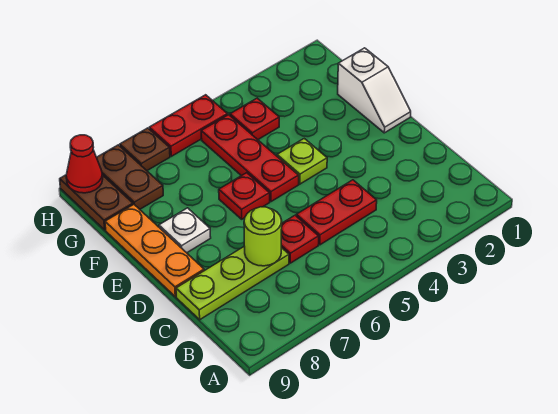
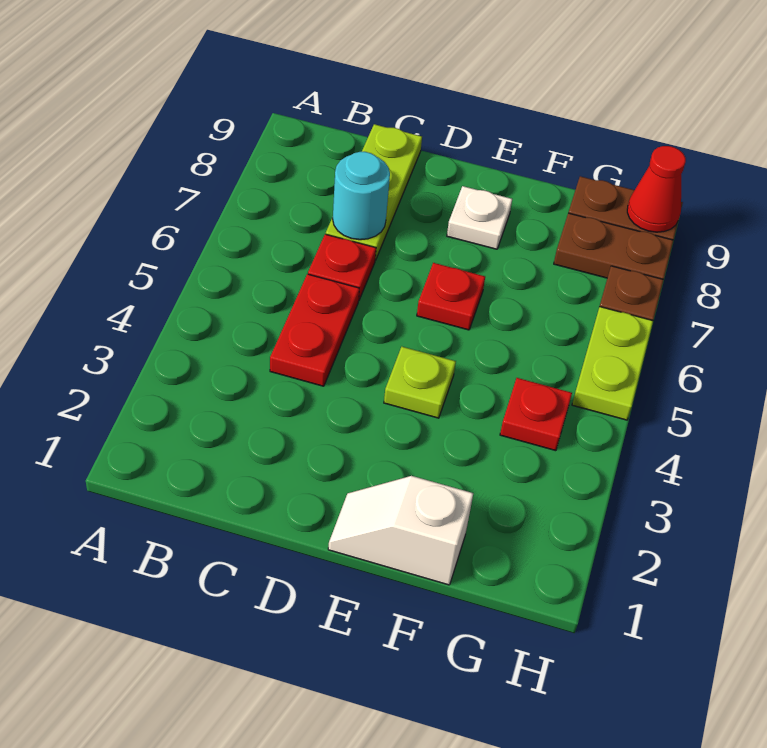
lime 1x1 round brick [244,207,282,266] -> cyan 1x1 round brick [333,152,390,240]
orange 1x3 plate [105,205,204,297] -> none
red 1x3 plate [201,115,299,202] -> none
red 1x2 plate [149,95,228,156] -> lime 1x2 plate [572,307,653,420]

